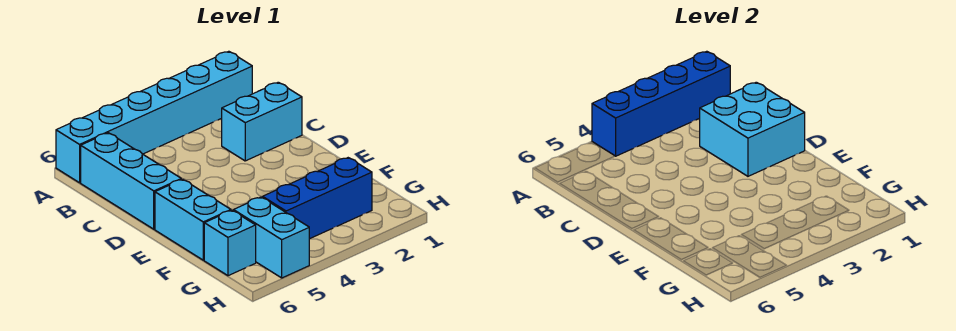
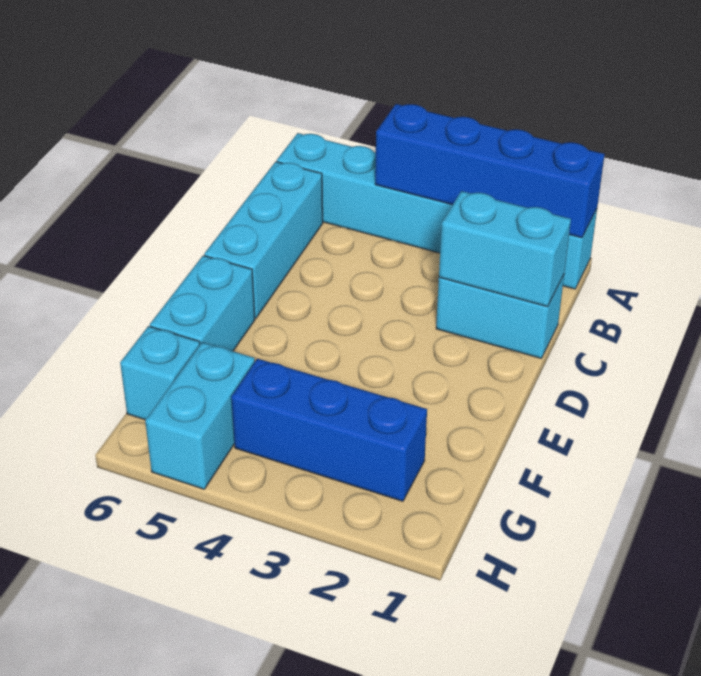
cyan 2x2 brick [700,82,805,176] -> cyan 1x2 brick [439,191,571,307]

